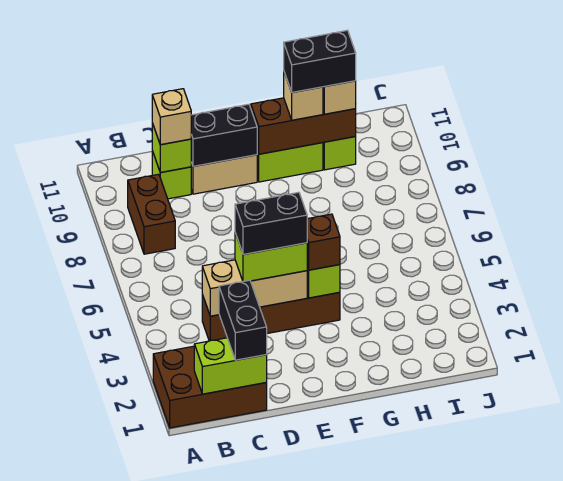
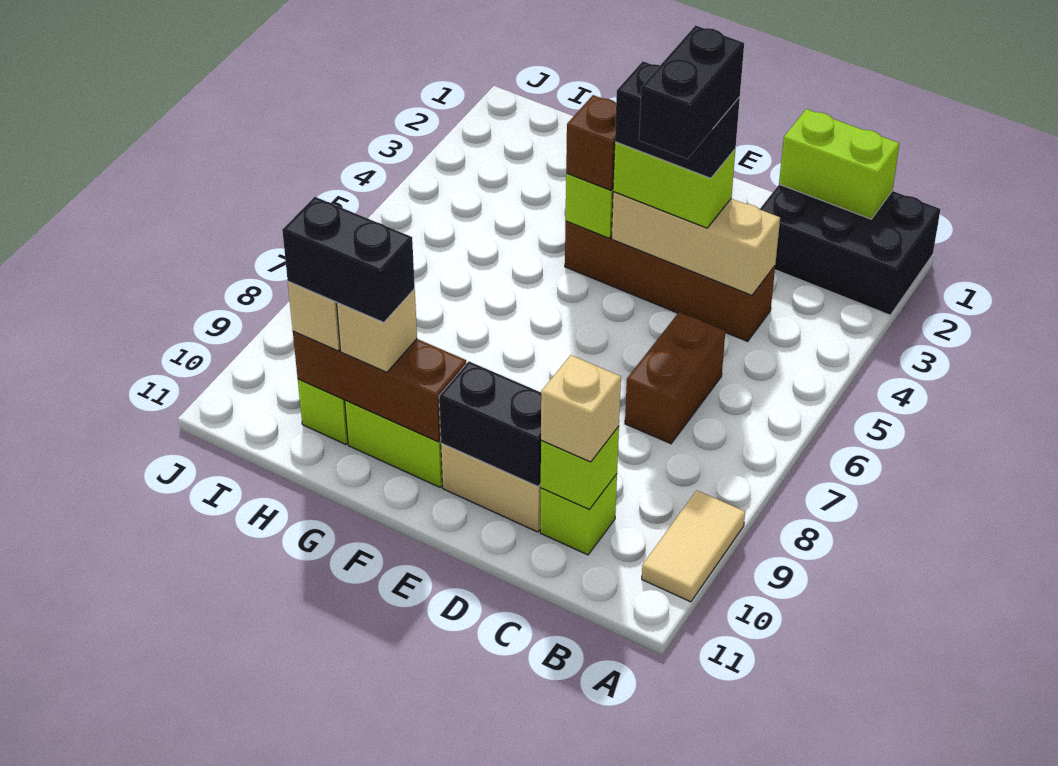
brown 2x3 brick [153,346,267,428] -> black 2x3 brick [760,184,940,315]
none -> tan 1x2 tile [642,490,745,602]
brown 1x2 brick [128,174,175,254] -> brown 1x2 brick moved to [625,312,725,444]
black 1x2 brick [219,280,267,360] -> black 1x2 brick moved to [639,25,744,159]

